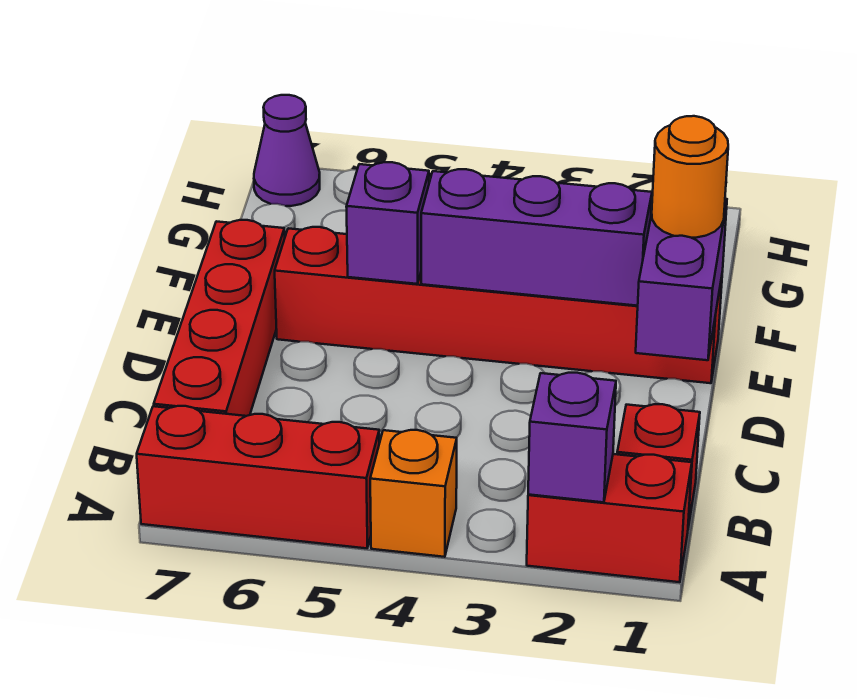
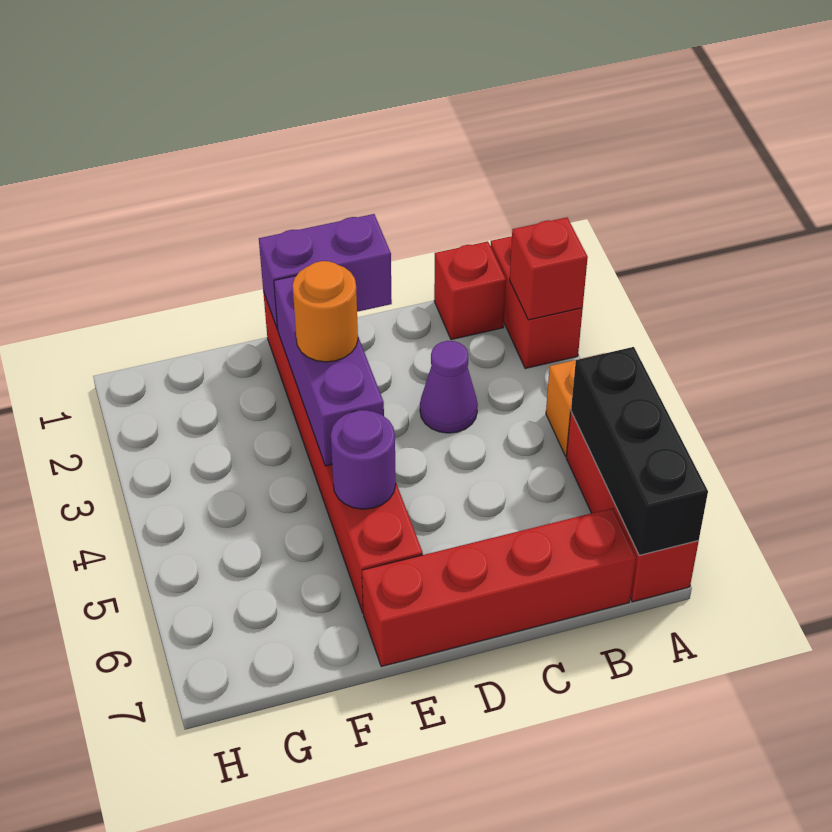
purple 1x1 brick [528,373,616,502] -> red 1x1 brick [510,217,588,320]
none -> black 1x3 brick [571,347,708,555]
orange 1x1 round brick [652,116,728,238] -> orange 1x1 round brick moved to [293,261,358,362]
purple 1x1 brick [346,162,429,284] -> purple 1x1 round brick [331,410,396,509]
purple 1x1 cone [254,95,320,206] -> purple 1x1 cone moved to [420,341,478,433]

